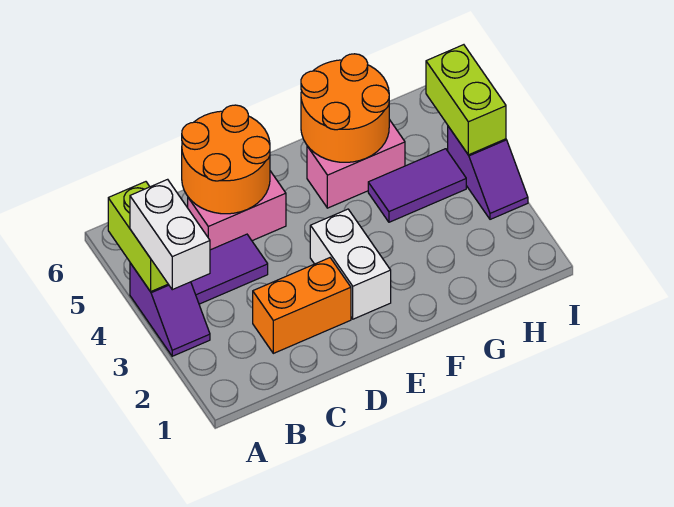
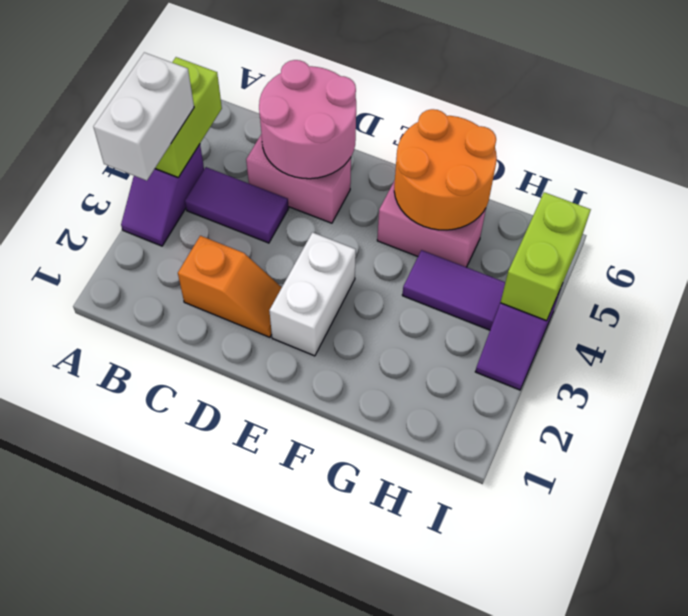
orange 1x2 brick [253,258,351,353] -> orange 1x2 slope [178,236,282,337]
orange 2x2 round brick [182,105,270,214] -> pink 2x2 round brick [259,60,356,179]

